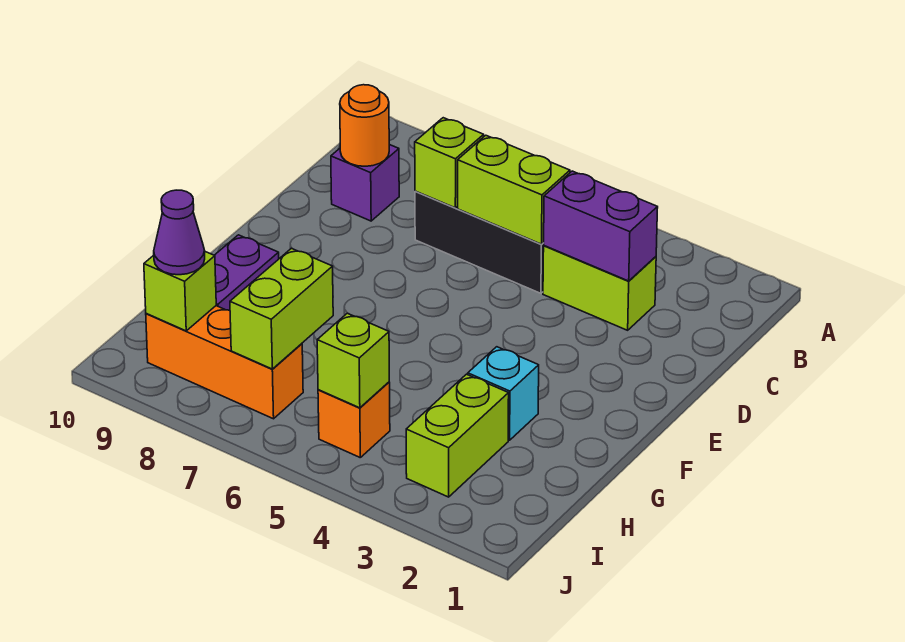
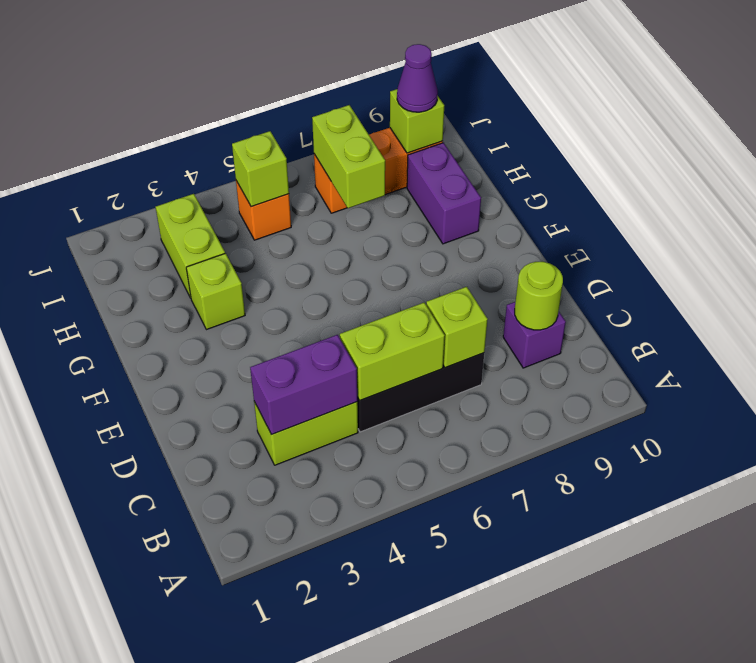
orange 1x1 round brick [340,85,389,166] -> lime 1x1 round brick [515,262,563,330]
cyan 1x1 brick [468,347,539,440] -> lime 1x1 brick [186,253,245,330]

